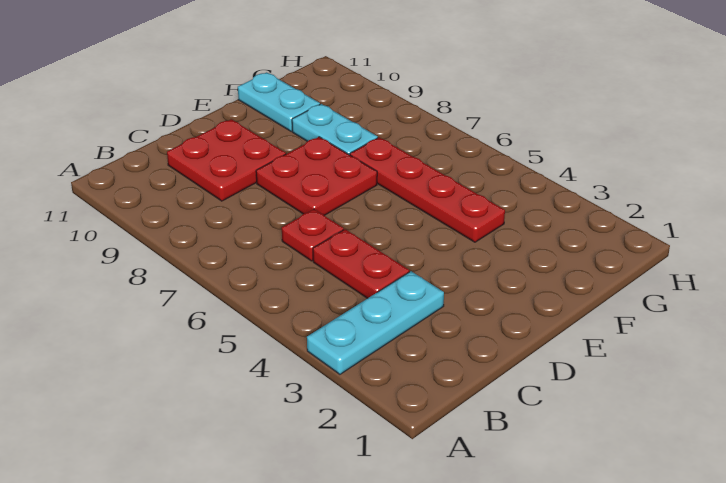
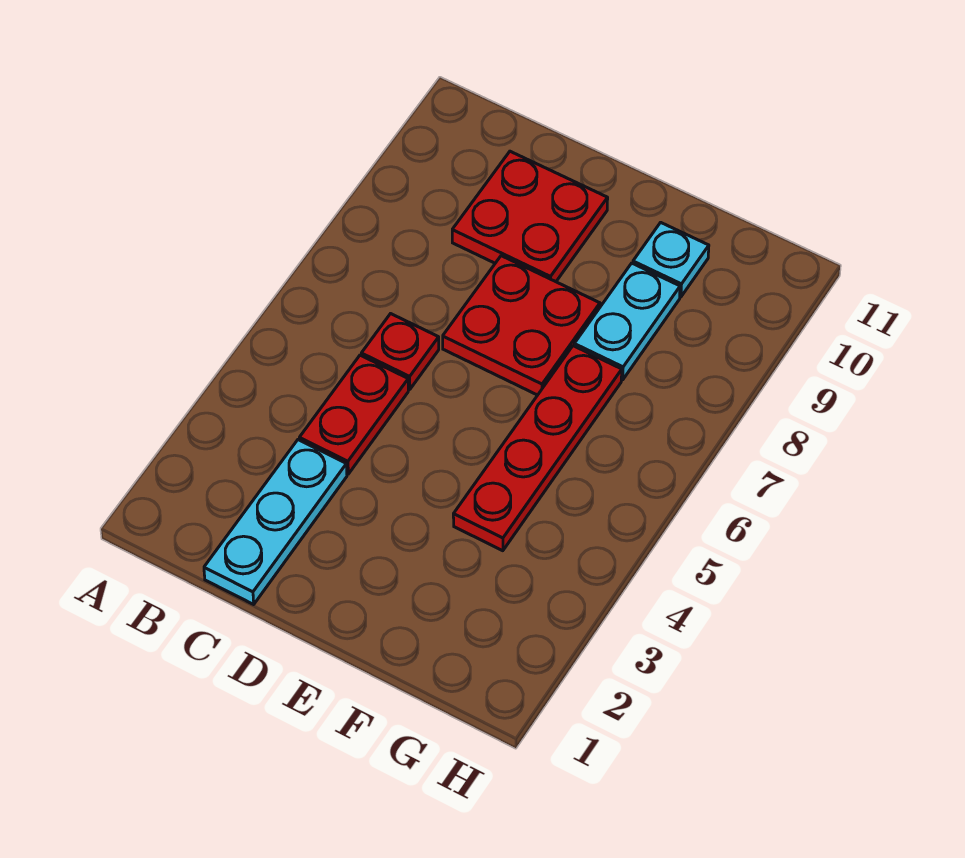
cyan 1x3 plate [307,271,444,374] -> cyan 1x3 plate turned to [204,440,347,604]
cyan 1x2 plate [238,72,320,131] -> cyan 1x1 plate [633,222,709,297]

